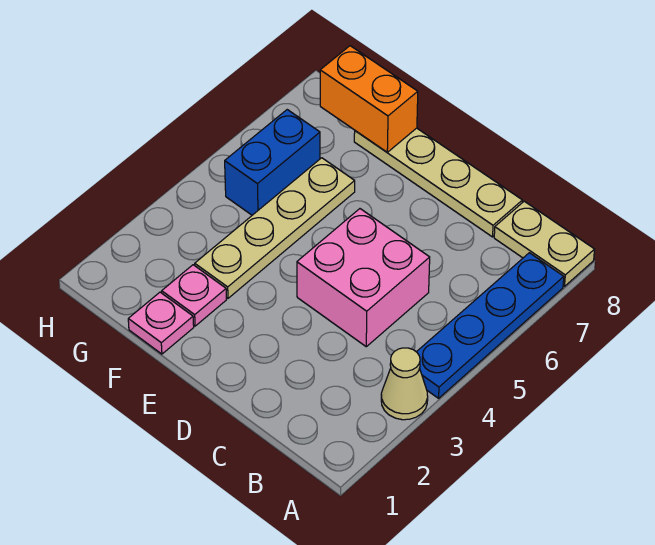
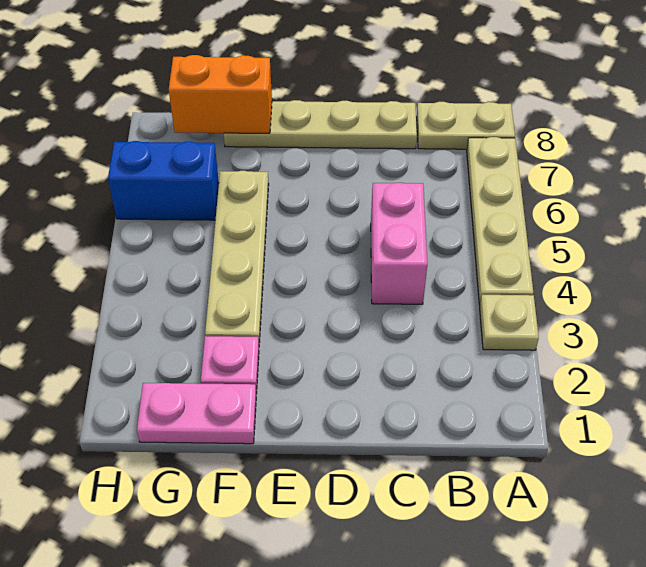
tan 1x1 cone [381,348,428,420] -> tan 1x1 plate [480,295,539,350]
blue 1x4 plate [417,253,564,398] -> tan 1x4 plate [467,137,533,305]
pink 2x2 brick [297,209,430,347] -> pink 1x2 brick [371,183,427,304]
pink 1x1 plate [128,292,194,354] -> pink 1x2 plate [137,383,256,444]
blue 1x2 brick [225,110,320,215] -> blue 1x2 brick turned to [108,141,219,220]

